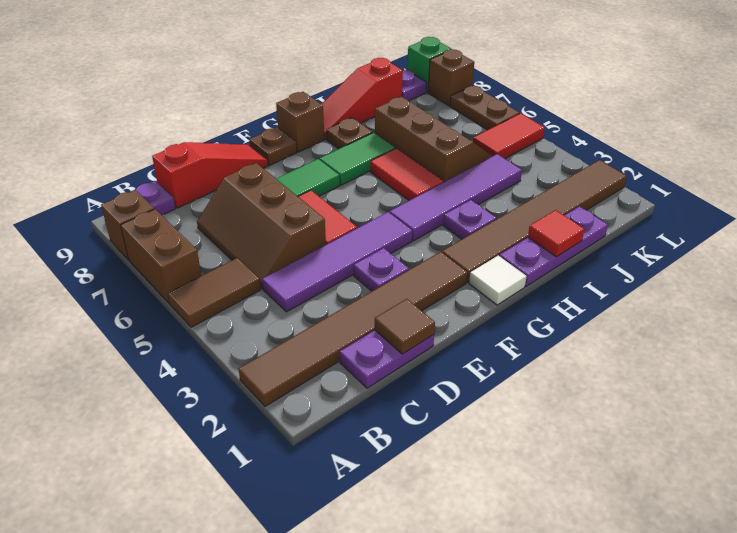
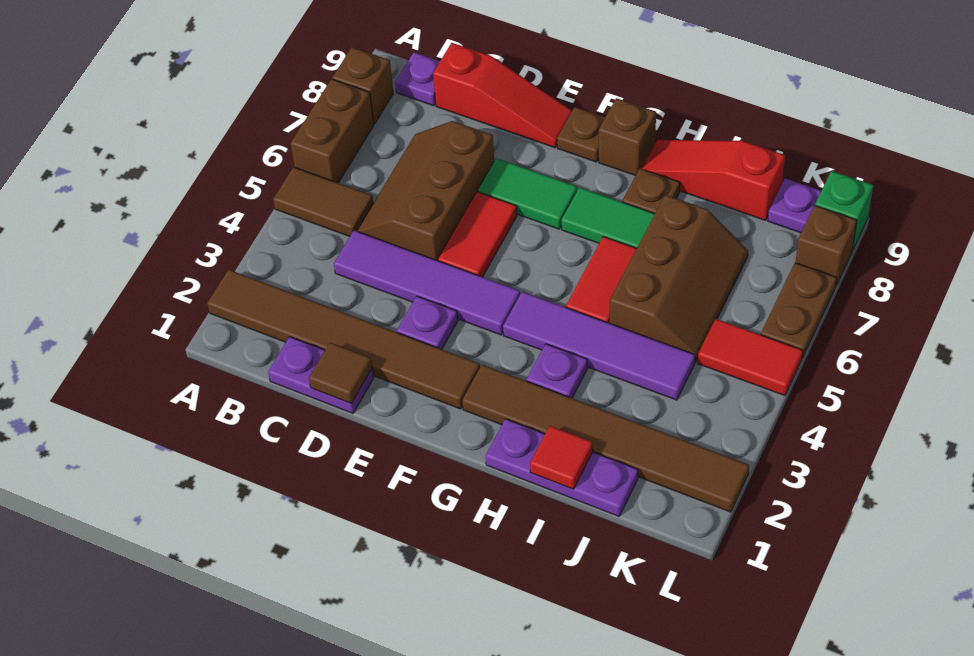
white 1x1 tile [469,256,527,305] -> none

